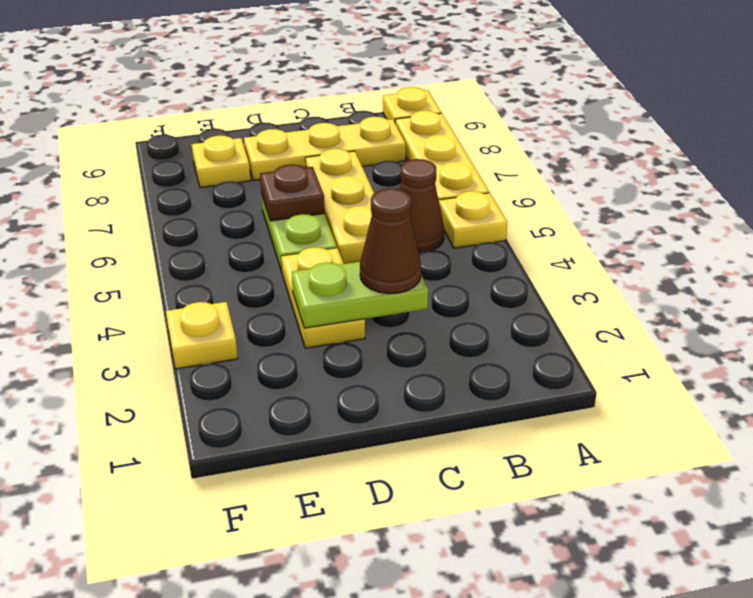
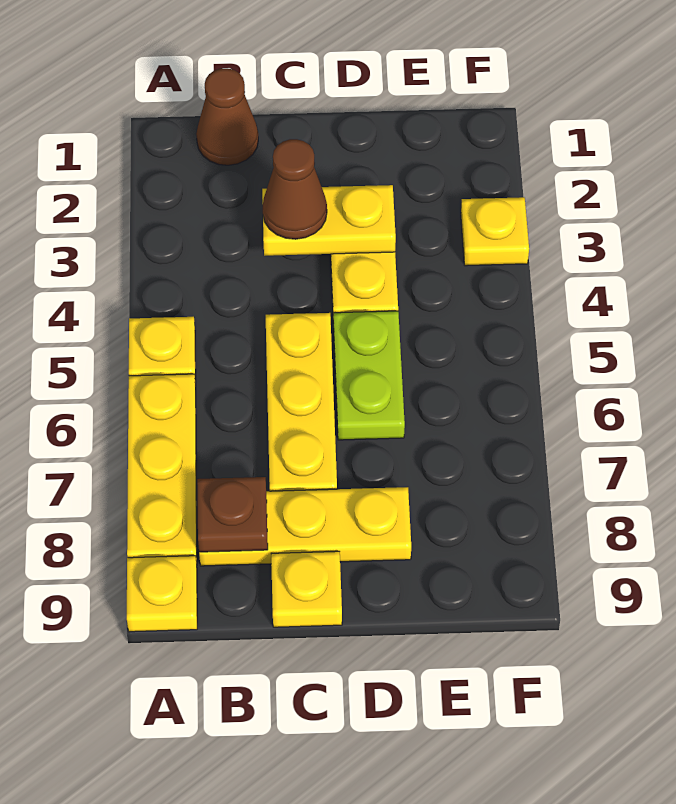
brown 1x1 cone [400,159,444,253] -> brown 1x1 cone moved to [196,68,258,165]
lime 1x2 plate [292,262,428,328] -> yellow 1x2 plate [262,185,396,256]
brown 1x1 plate [260,164,325,221] -> brown 1x1 plate moved to [197,477,268,552]
yellow 1x1 plate [192,136,251,188] -> yellow 1x1 plate moved to [271,551,342,627]

